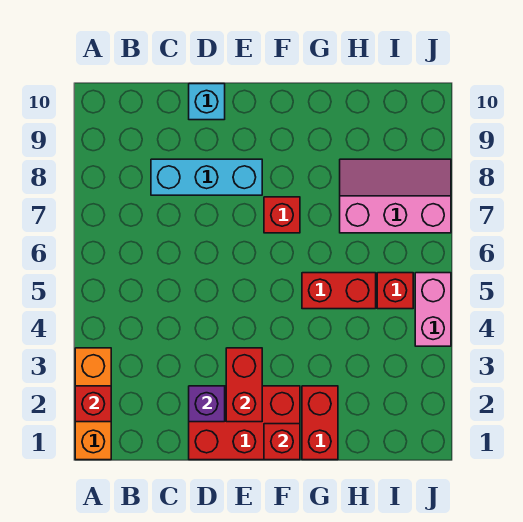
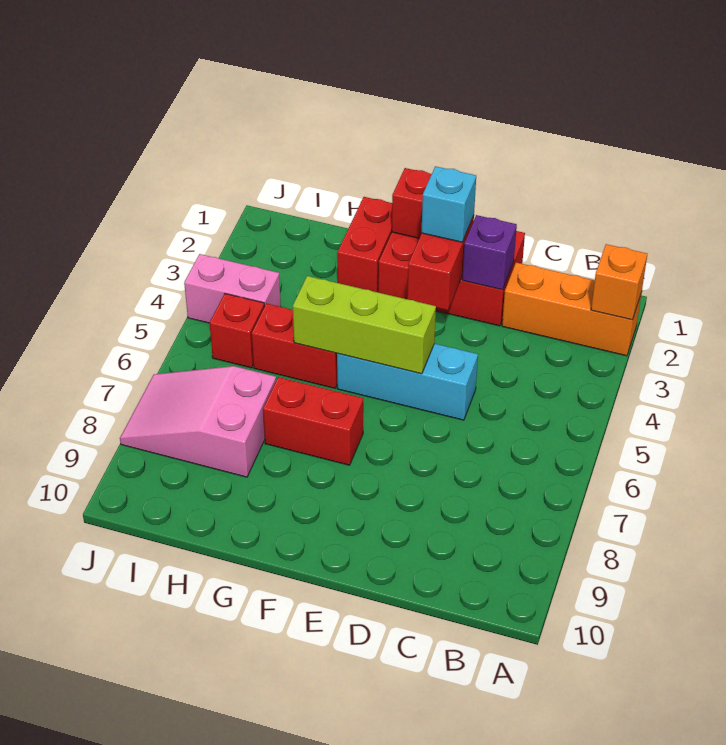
orange 1x3 brick [75,348,111,460] -> orange 1x3 brick turned to [502,262,641,356]
red 1x1 brick [75,386,111,422] -> orange 1x1 brick [591,244,647,320]
cyan 1x3 brick [151,159,262,195] -> cyan 1x3 brick moved to [337,344,478,420]
cyan 1x1 brick [189,84,225,120] -> cyan 1x1 brick moved to [422,166,476,242]
none -> lime 1x3 brick [293,276,436,374]
red 1x1 brick [264,197,300,233] -> red 1x2 brick [263,377,363,465]
pink 2x3 slope [340,159,451,233] -> pink 2x3 slope turned to [120,366,276,477]
pink 1x2 brick [415,273,451,346] -> pink 1x2 brick turned to [184,254,281,323]

